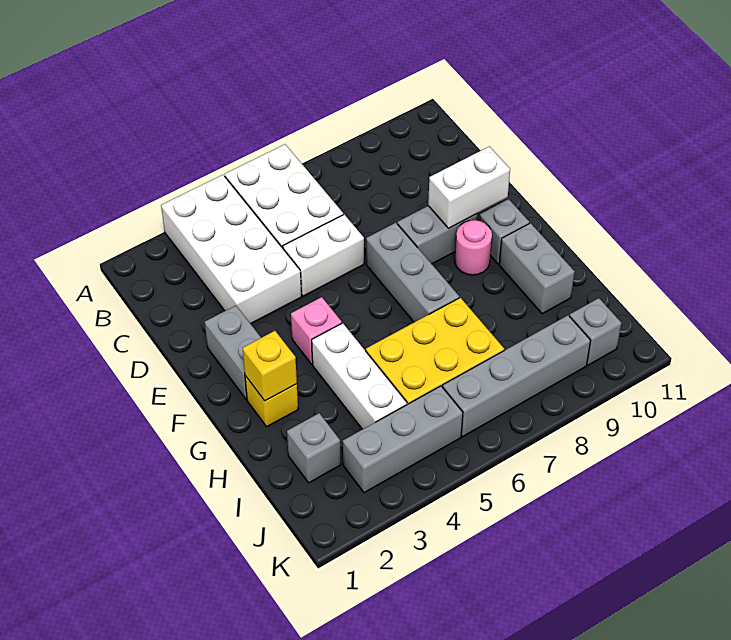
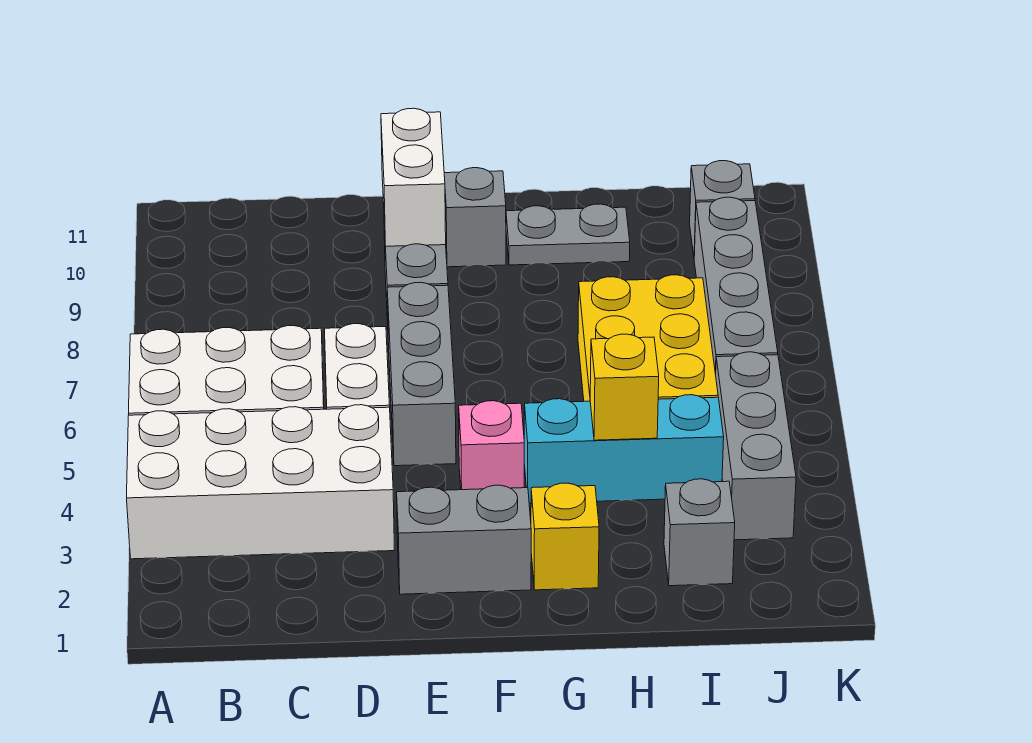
grey 1x3 brick [366,223,459,322] -> grey 1x3 brick turned to [387,282,456,466]
pink 1x1 round brick [455,220,492,275] -> none
yellow 1x1 brick [243,331,297,401] -> yellow 1x1 brick moved to [590,334,659,440]
white 1x3 brick [312,323,407,429] -> cyan 1x3 brick [524,395,724,503]
grey 1x2 brick [499,223,575,314] -> grey 1x2 plate [506,204,630,265]

